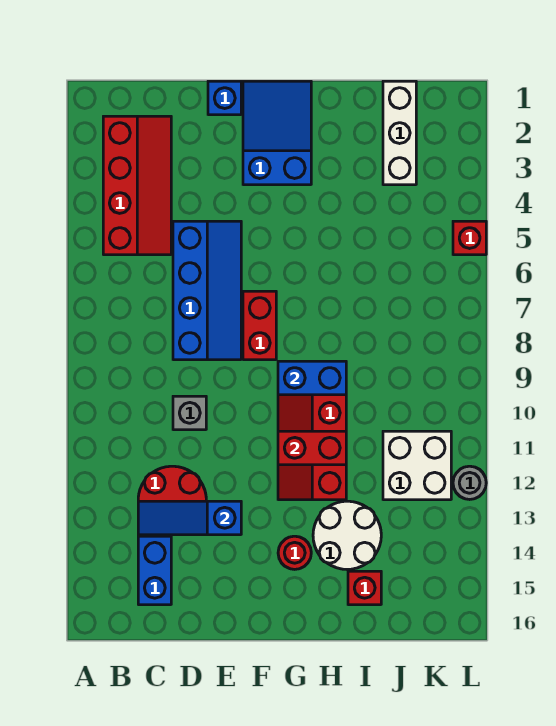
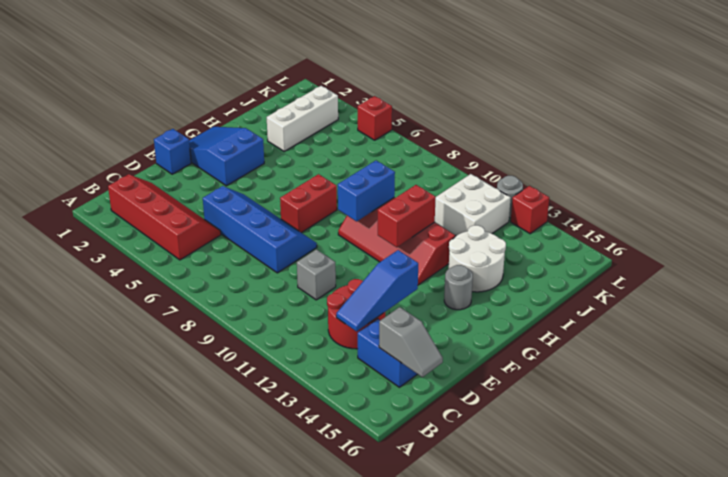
none -> grey 1x2 slope [379,307,443,377]
red 1x2 brick [243,291,276,360] -> red 1x2 brick turned to [280,174,337,233]
red 1x1 round brick [278,536,311,569] -> grey 1x1 round brick [444,265,473,310]
red 1x1 brick [348,571,381,605] -> red 1x1 brick moved to [511,186,549,234]
white 1x3 brick [383,81,416,185] -> white 1x3 brick turned to [267,86,338,151]

